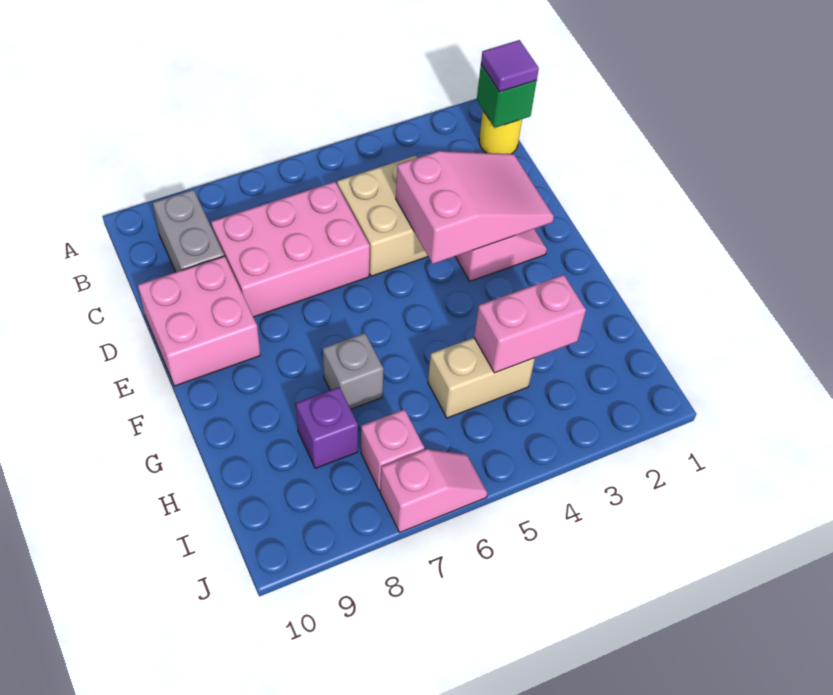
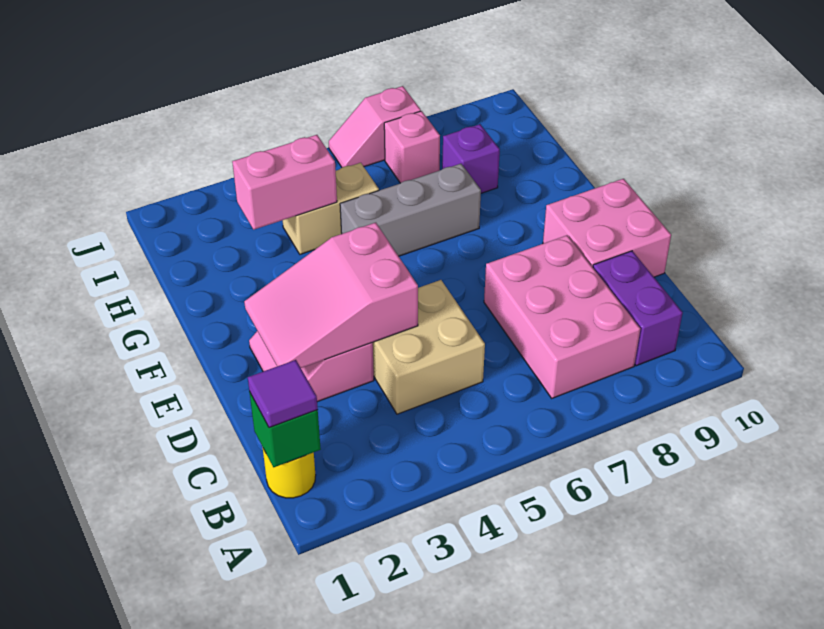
grey 1x2 brick [153,190,224,272] -> purple 1x2 brick [593,251,683,366]
pink 2x3 brick [211,182,370,317] -> pink 2x3 brick turned to [484,235,640,398]
grey 1x1 brick [323,333,384,409] -> grey 1x3 brick [340,164,481,256]

